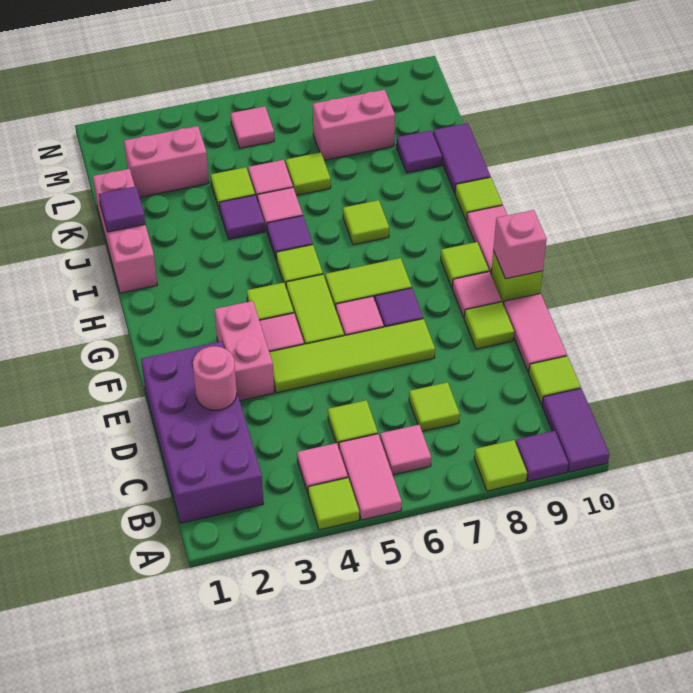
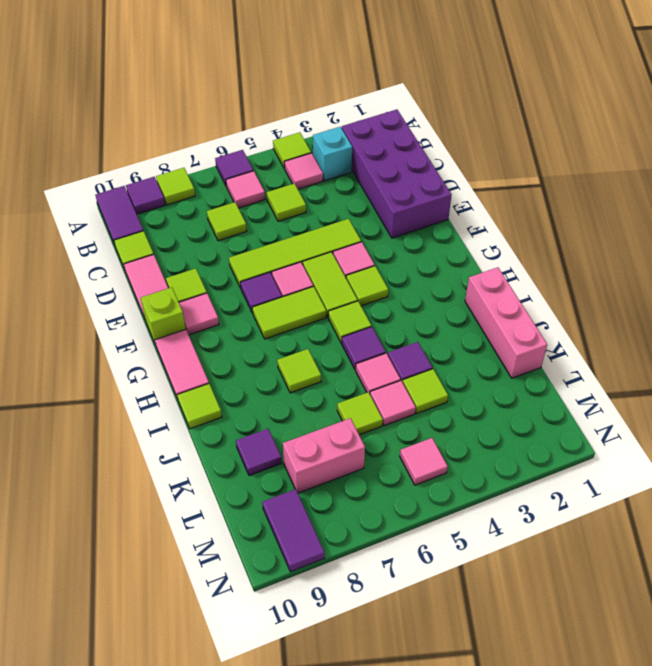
pink 1x2 tile [339,434,402,520] -> none
none -> cyan 1x1 brick [313,127,352,181]
pink 1x1 round brick [193,346,237,410] -> none
pink 1x2 brick [215,301,274,401] -> none
pink 1x1 brick [493,210,547,279] -> none
lime 1x1 tile [441,242,489,287] -> none
purple 1x1 tile [99,186,145,232] -> purple 1x1 tile moved to [215,150,253,185]
purple 1x2 tile [433,123,490,193] -> purple 1x2 tile moved to [262,489,325,572]
pink 1x2 brick [124,126,209,197] -> none

